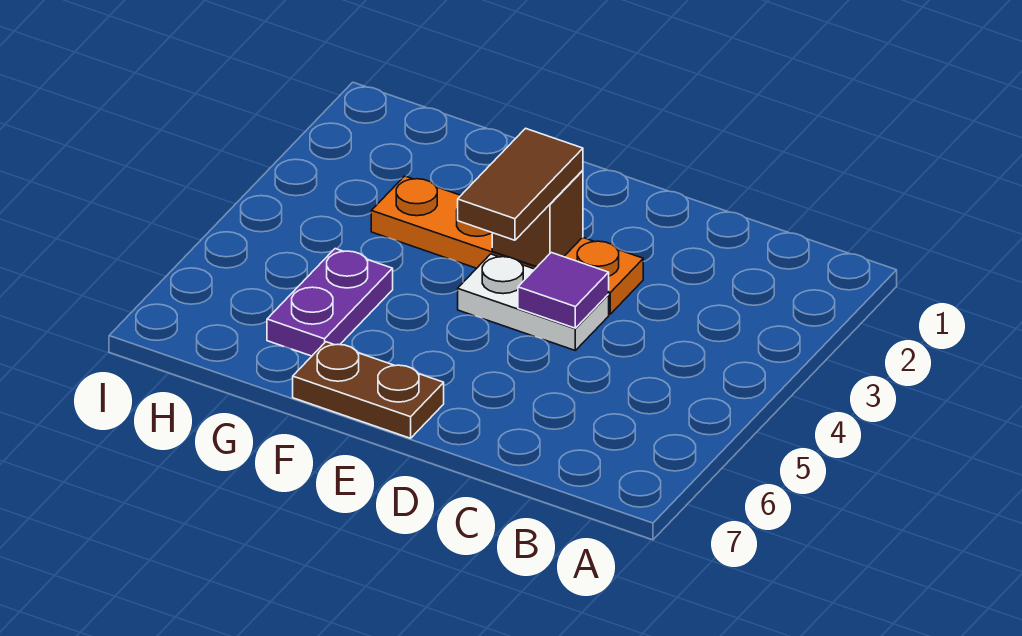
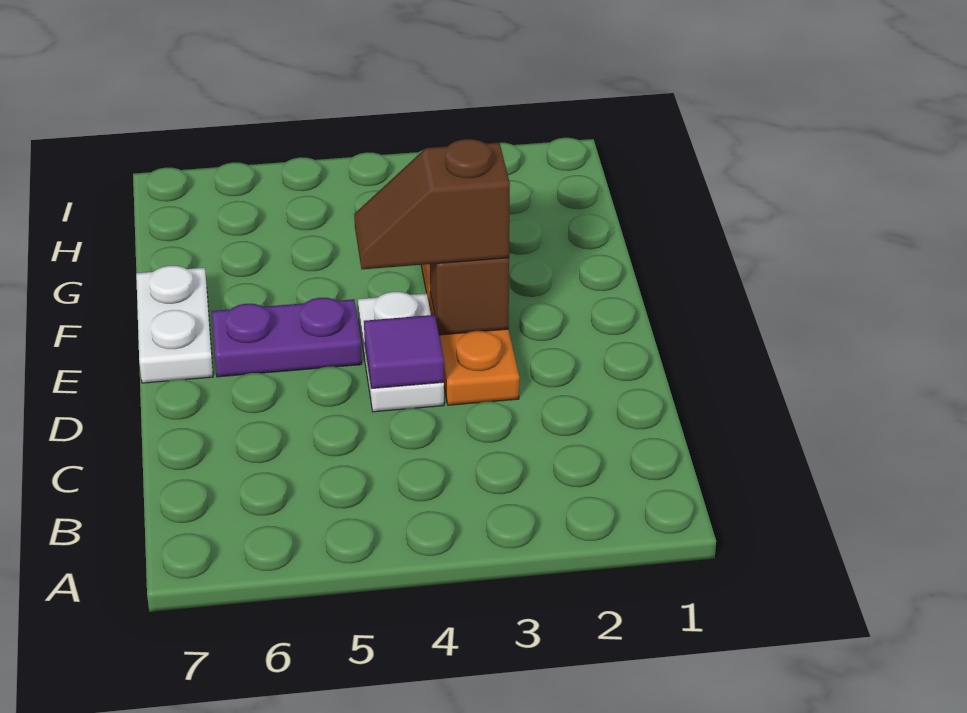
brown 1x2 tile [458,128,583,240] -> brown 1x2 slope [354,139,510,269]
brown 1x2 plate [293,342,444,438] -> white 1x2 plate [136,266,213,383]
purple 1x2 plate [267,249,393,356] -> purple 1x2 plate moved to [212,298,362,377]

